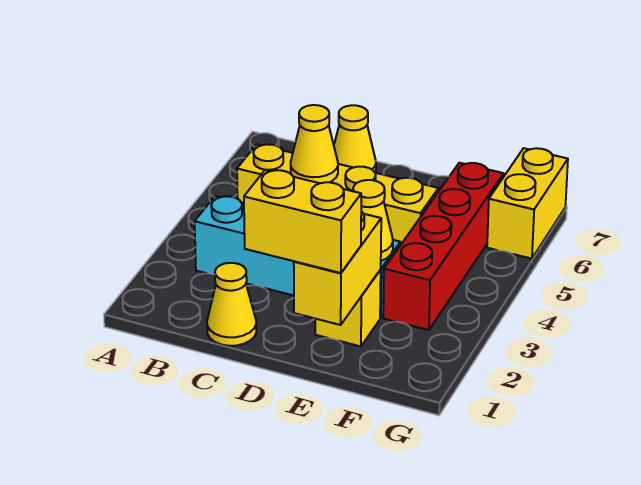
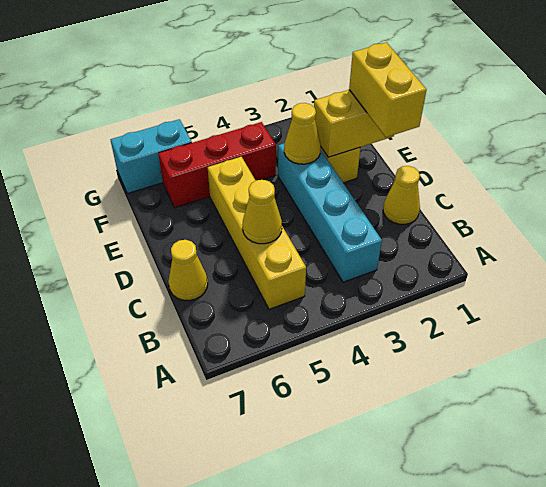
red 1x4 brick [383,163,504,330] -> red 1x3 brick [158,122,276,208]
yellow 1x2 brick [487,148,568,259] -> cyan 1x2 brick [111,119,192,194]

